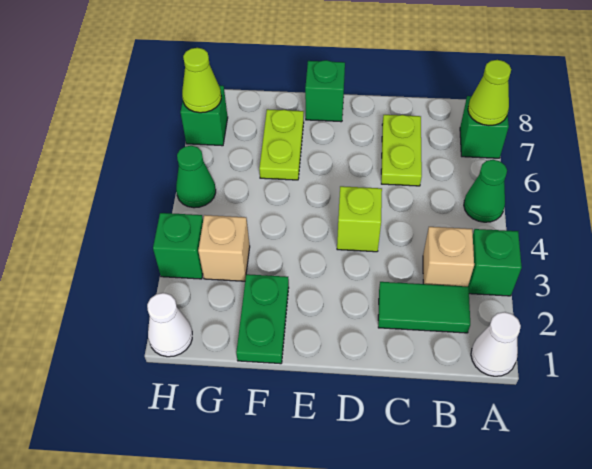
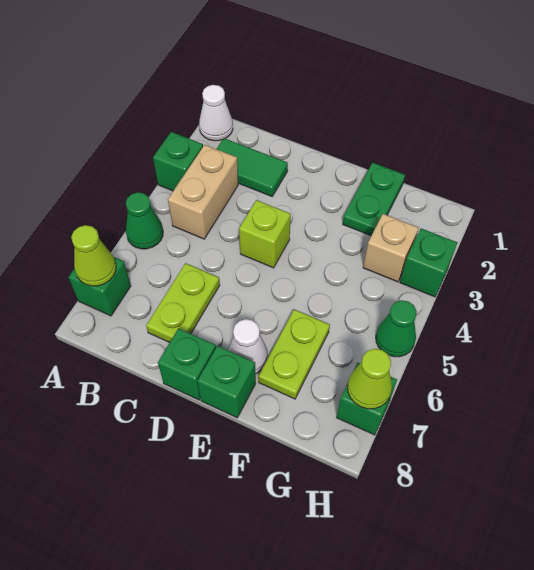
tan 1x1 brick [423,227,474,286] -> tan 1x2 brick [168,145,238,239]
none -> green 1x1 brick [158,328,216,400]
white 1x1 cone [147,293,192,357] -> white 1x1 cone moved to [228,319,267,374]

